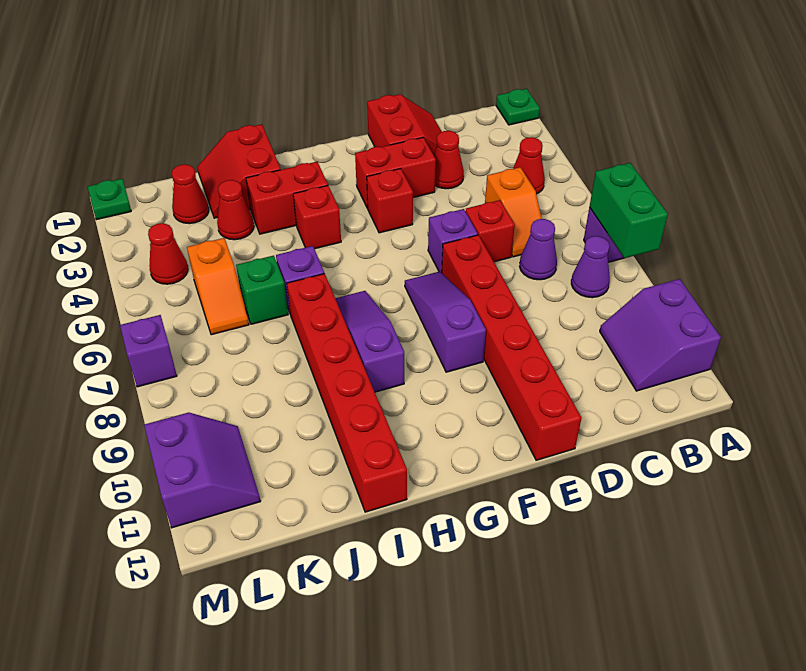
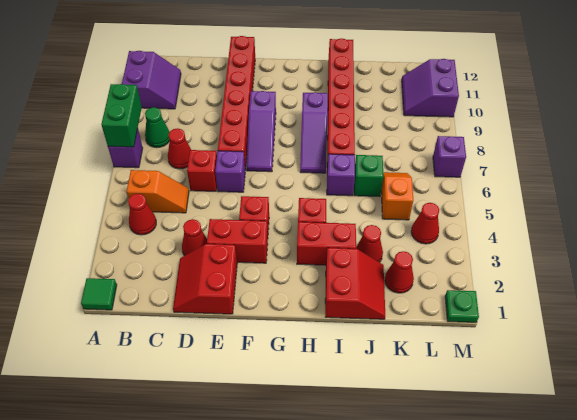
green 1x1 plate [496,89,540,125] -> green 1x1 tile [81,278,117,310]
purple 1x1 cone [571,236,610,298] -> green 1x1 cone [145,107,170,147]
orange 1x2 slope [485,167,542,257] -> orange 1x2 slope turned to [127,170,189,213]
purple 1x1 cone [520,219,557,280] -> red 1x1 cone [168,128,191,169]

